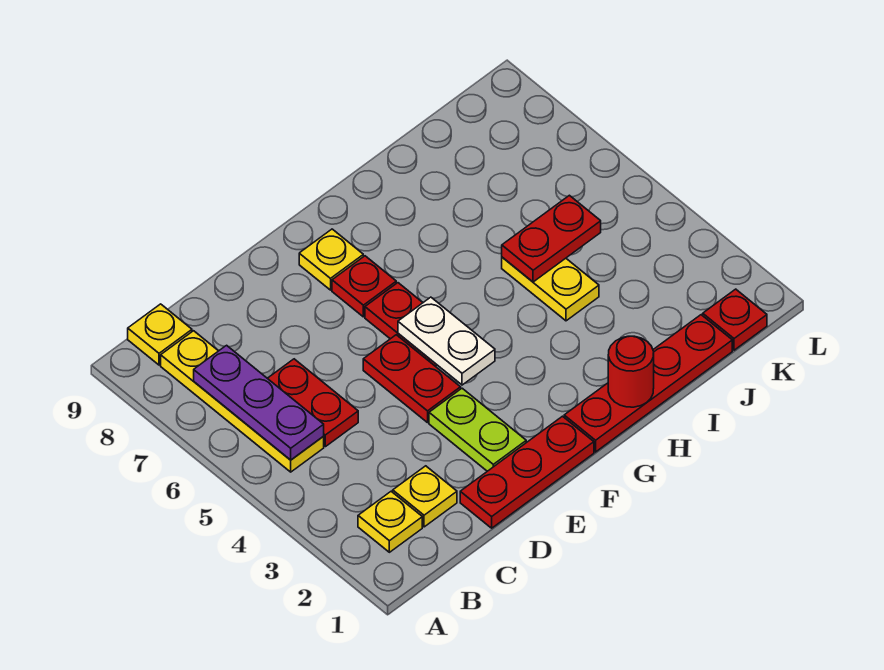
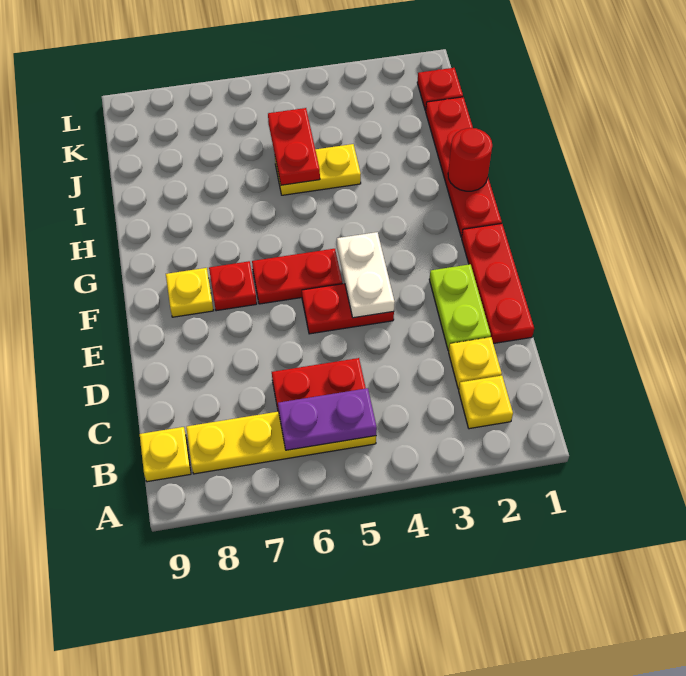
purple 1x3 plate [194,345,324,460] -> purple 1x2 plate [278,388,377,450]
lime 1x2 plate [429,388,526,471] -> lime 1x2 plate turned to [429,264,491,351]
white 1x2 plate [398,297,495,385] -> white 1x2 plate turned to [337,232,395,318]

